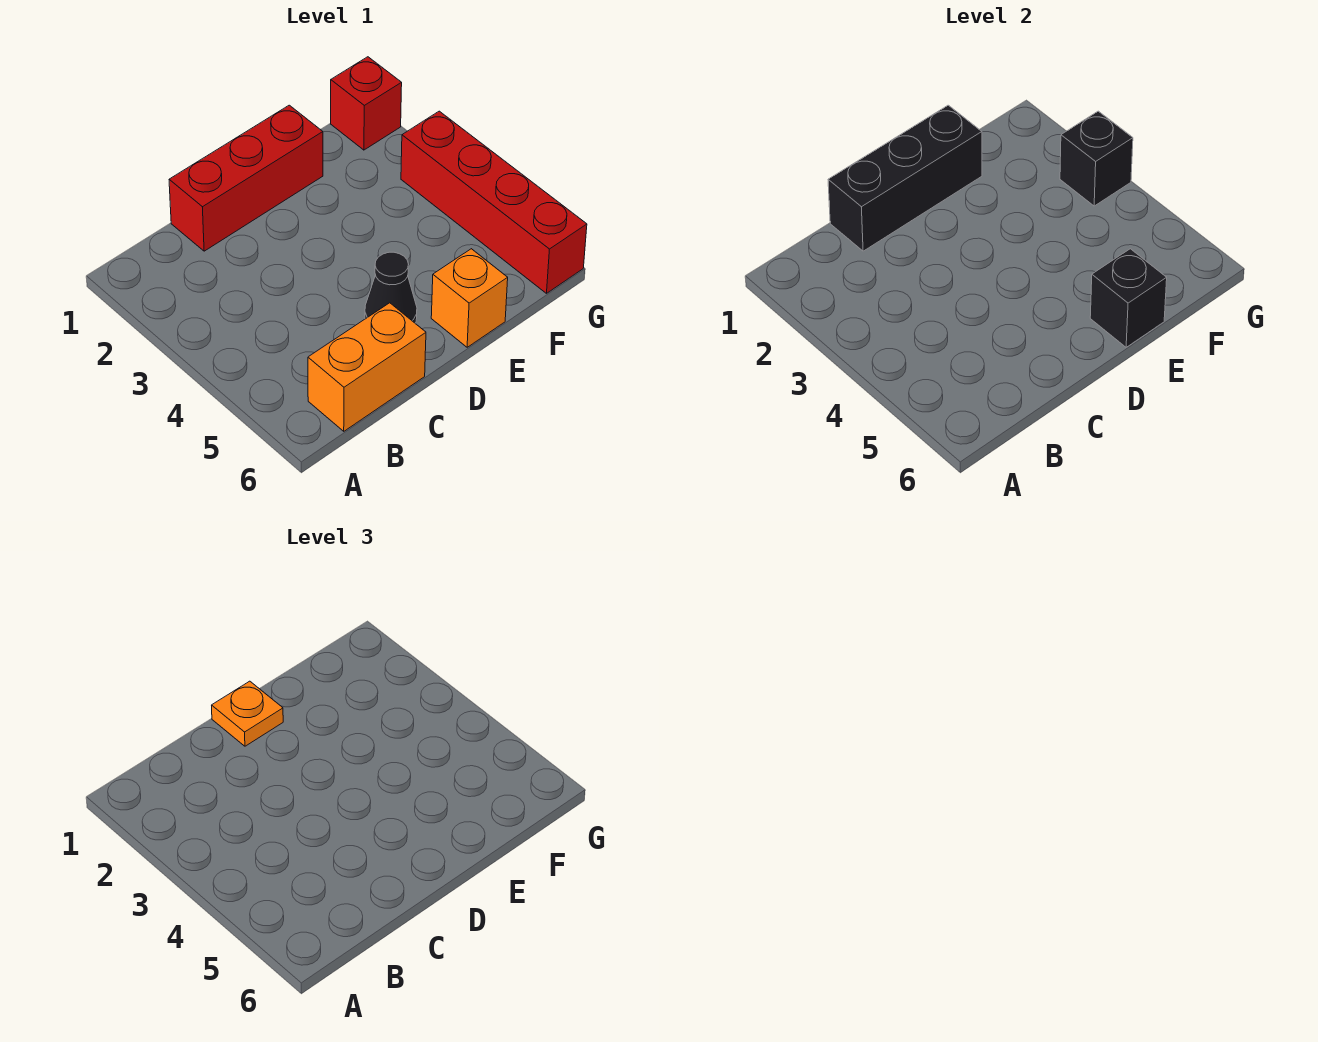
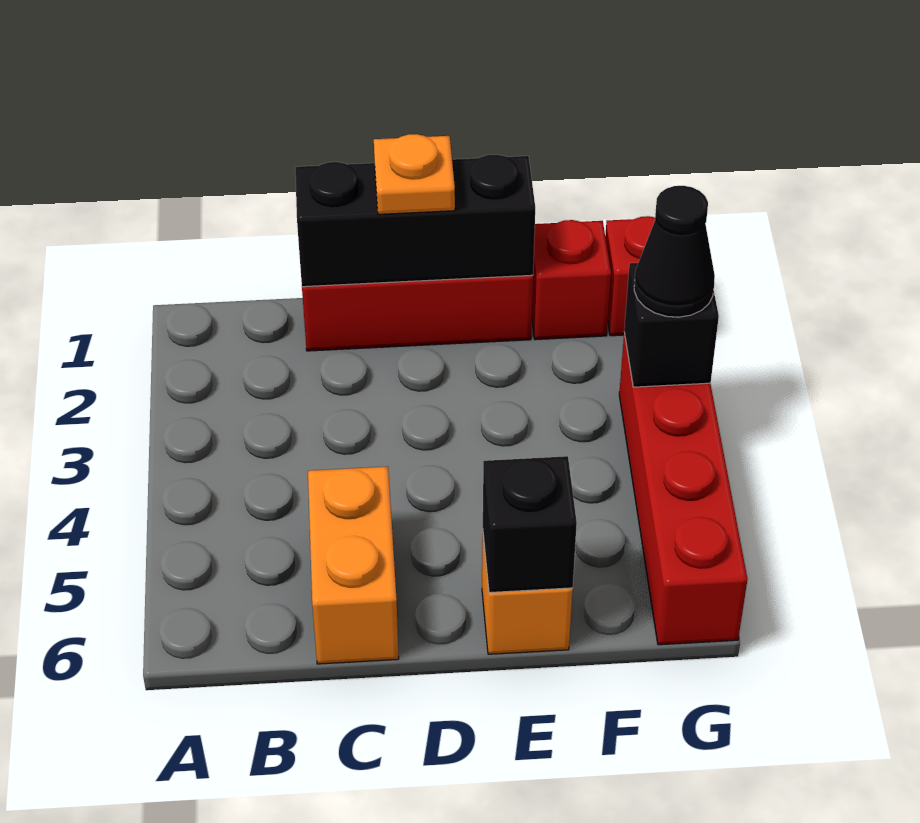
orange 1x2 brick [308,303,426,431] -> orange 1x2 brick turned to [308,466,399,664]
black 1x1 cone [365,252,417,323] -> black 1x1 cone moved to [634,186,715,317]
none -> red 1x1 brick [532,220,611,340]

